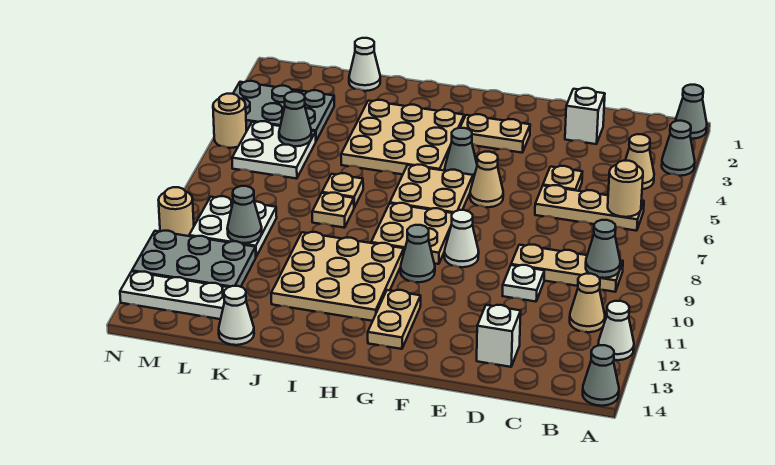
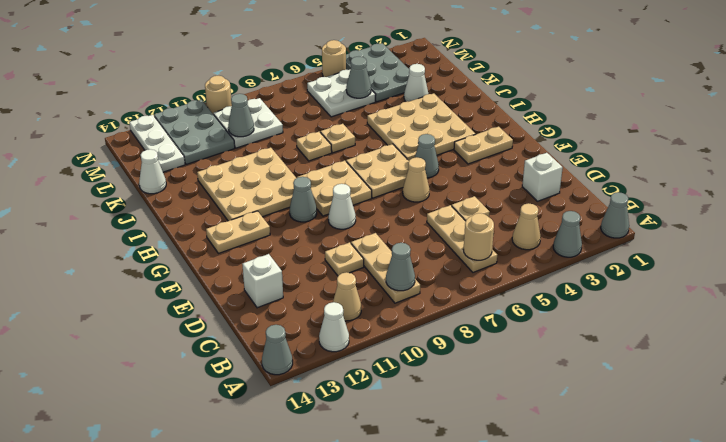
white 1x1 plate [503,265,544,302] -> tan 1x1 plate [325,242,364,276]
tan 1x2 plate [460,114,530,153] -> tan 1x2 plate turned to [454,127,513,164]
white 1x1 cone [349,38,380,91] -> white 1x1 cone moved to [404,64,428,102]

